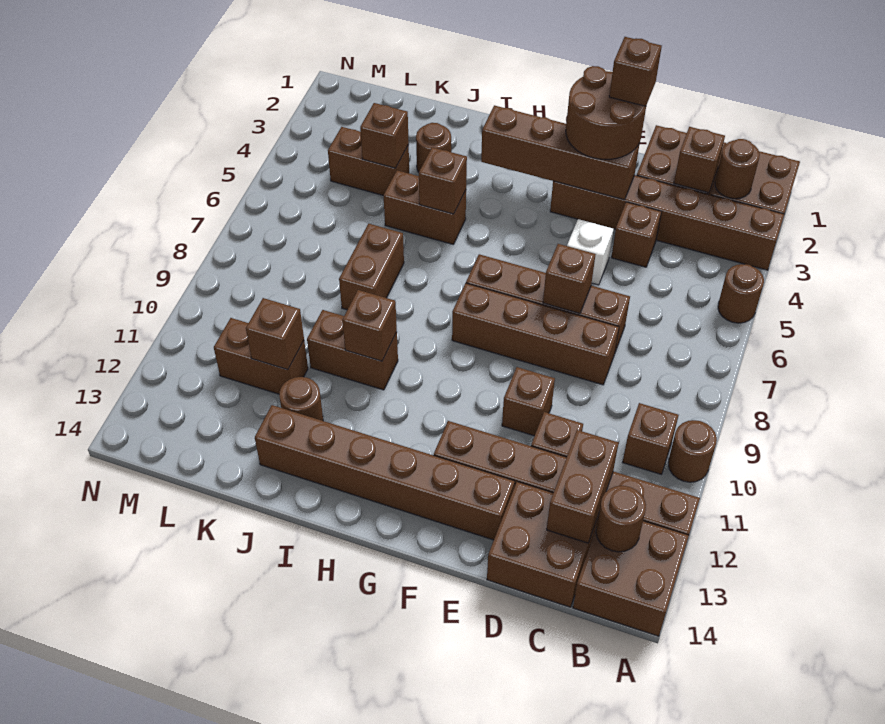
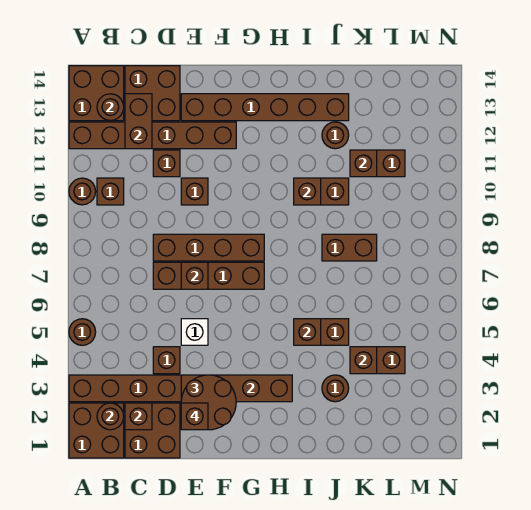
brown 1x2 brick [339,224,404,310] -> brown 1x2 brick turned to [322,234,377,261]

